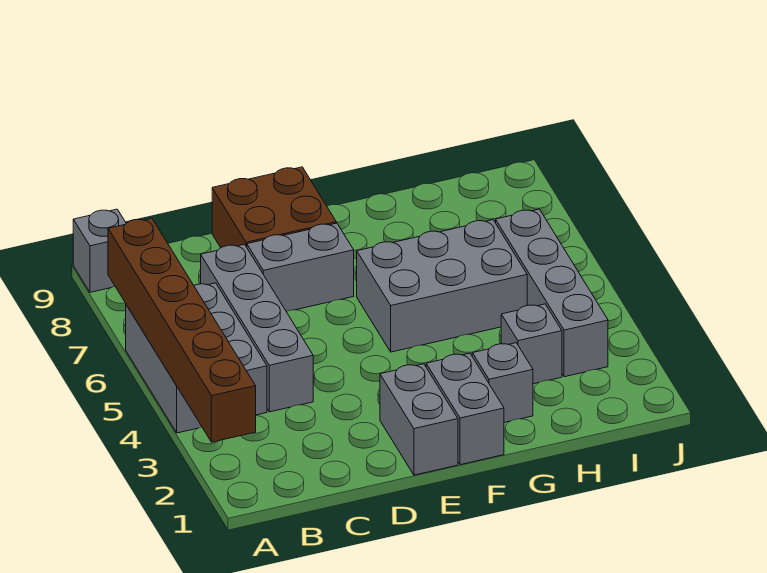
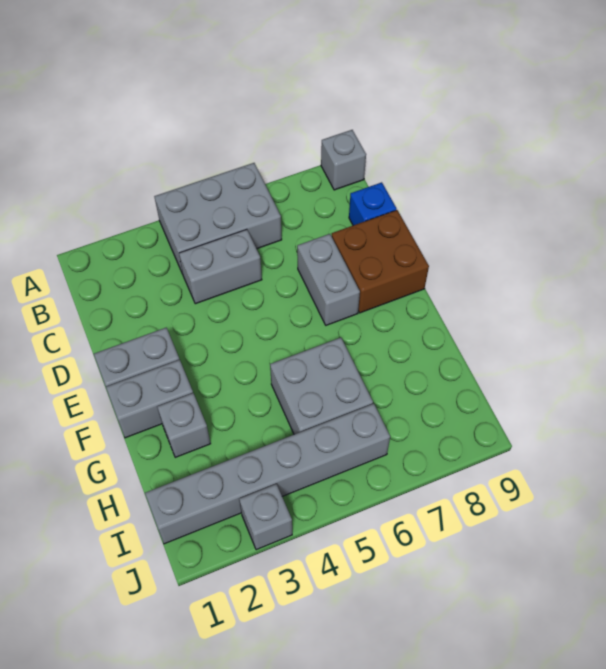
brown 1x6 brick [108,218,256,442] -> none
grey 1x4 brick [201,244,313,412] -> grey 1x2 brick [179,229,262,304]
none -> blue 1x1 brick [349,182,397,225]
grey 2x3 brick [357,220,527,352] -> grey 2x2 brick [270,338,373,434]
grey 1x1 brick [501,304,562,384] -> grey 1x1 brick moved to [239,484,292,550]
grey 1x4 brick [496,209,608,377] -> grey 1x6 brick [145,404,390,544]

